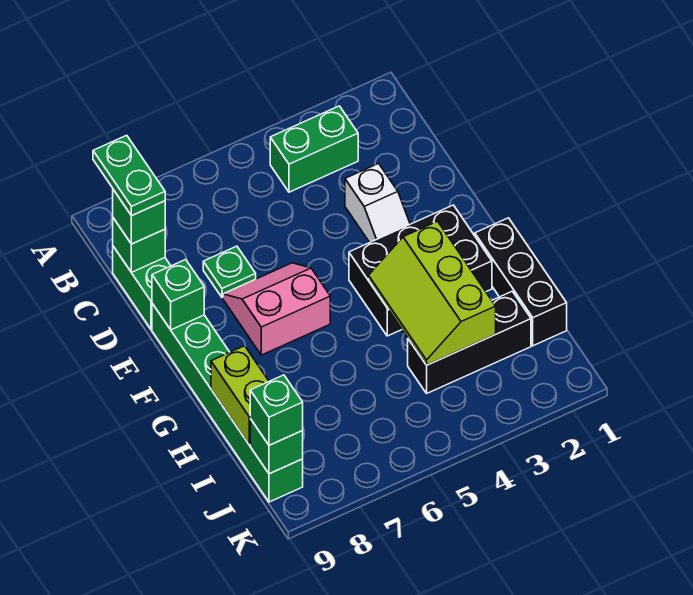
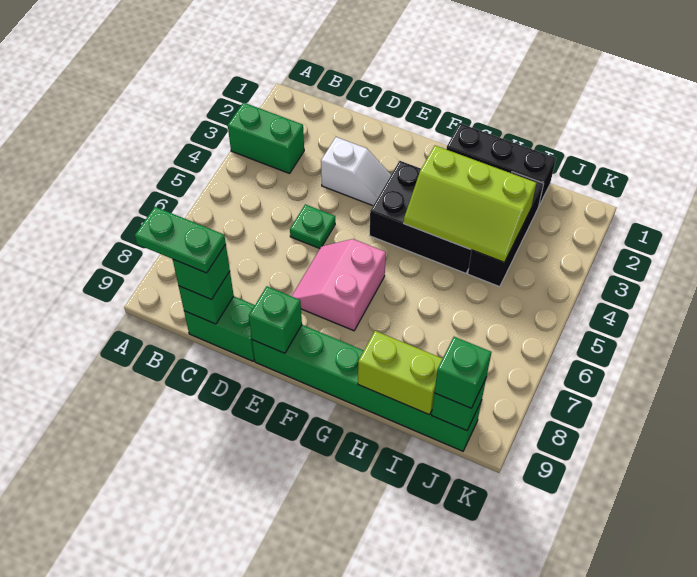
green 1x2 brick [270,106,358,192] -> green 1x2 brick turned to [228,103,304,174]
green 1x1 plate [203,246,256,298] -> green 1x1 plate moved to [290,204,335,249]
black 2x3 brick [349,205,492,336] -> black 2x3 brick turned to [370,161,471,273]

